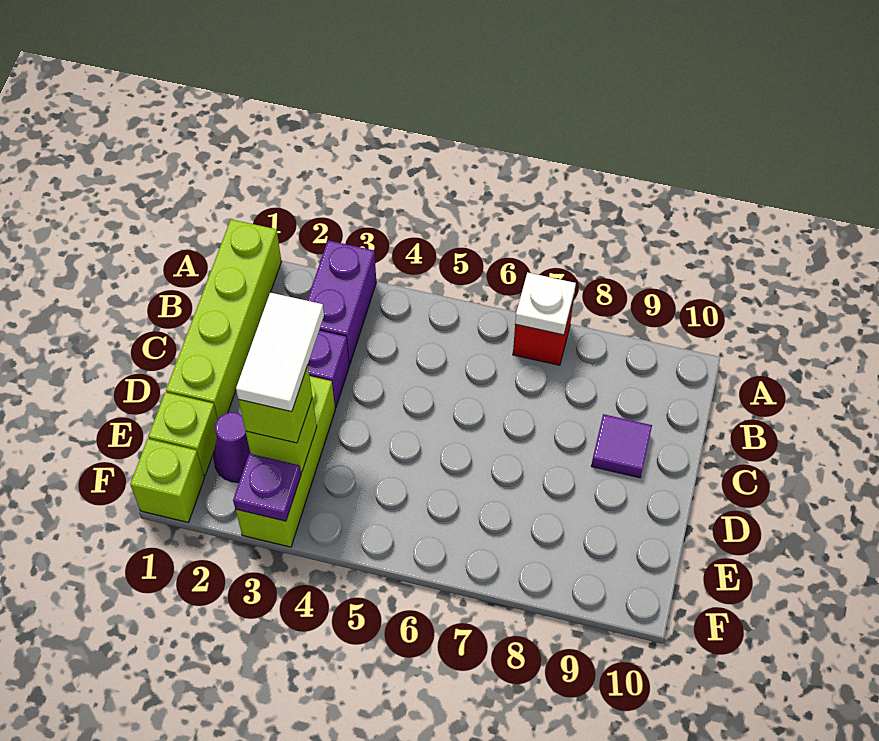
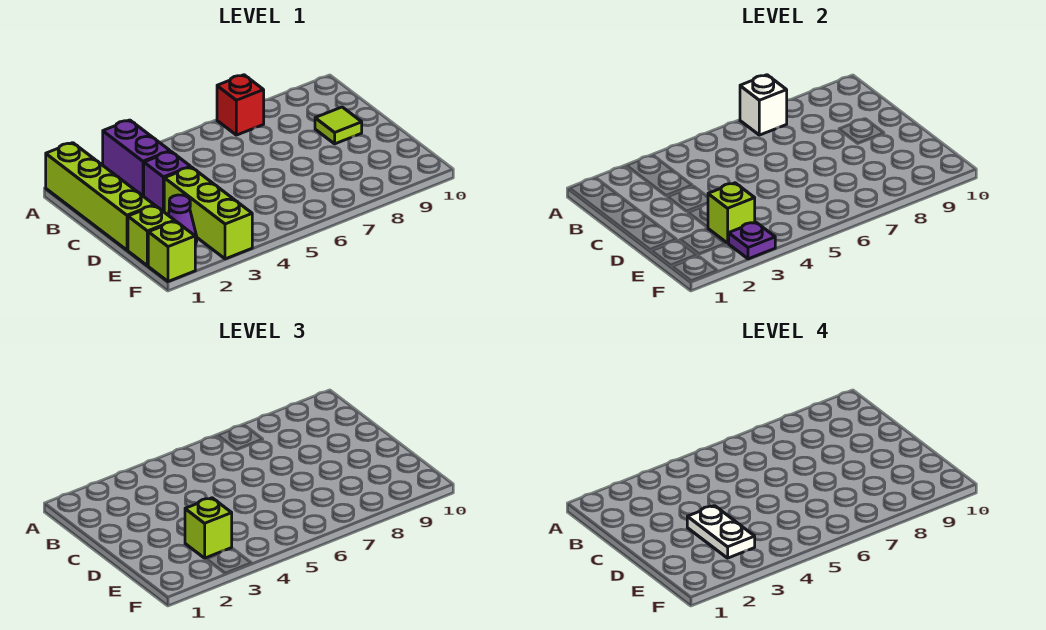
white 1x1 plate [515,272,576,335] -> white 1x1 brick [740,75,787,135]
purple 1x1 tile [591,414,652,478] -> lime 1x1 tile [315,107,362,144]
white 1x2 tile [236,292,324,412] -> white 1x2 plate [687,506,755,558]

